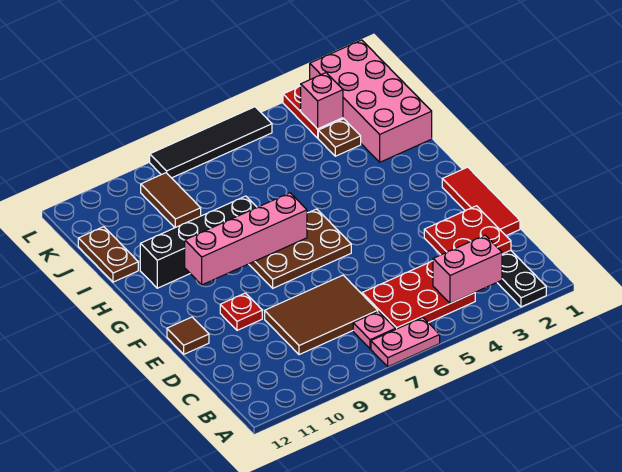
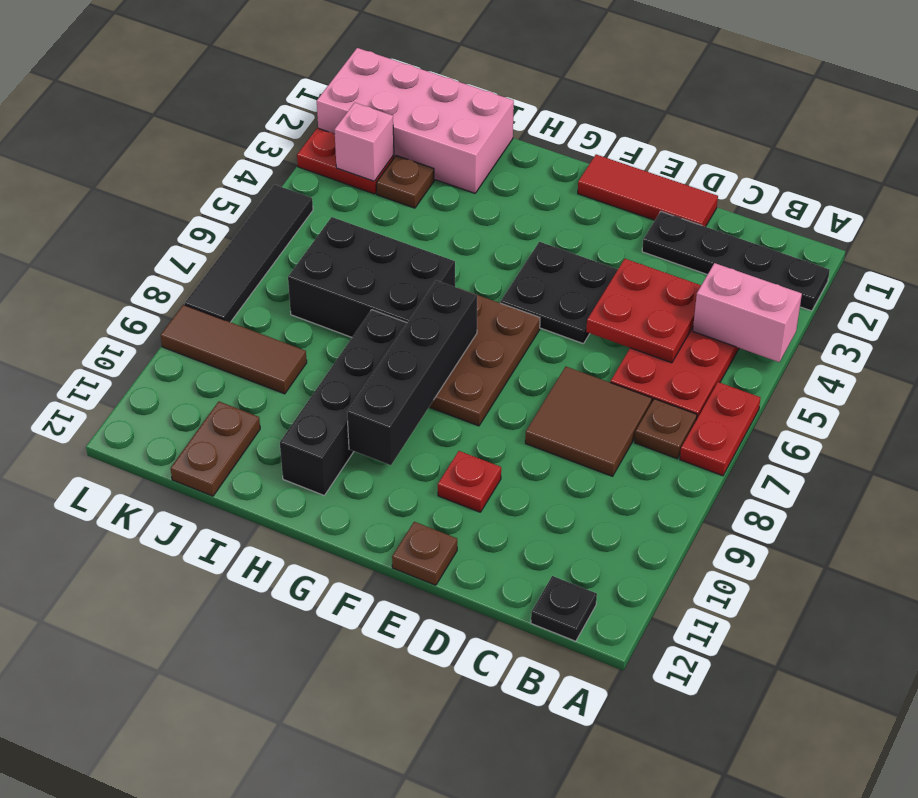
pink 1x2 plate [371,317,440,367] -> red 1x2 plate [680,382,761,476]
pink 1x2 brick [433,235,502,303] -> pink 1x2 brick turned to [693,263,802,362]
pink 1x1 plate [353,311,395,349] -> brown 1x1 plate [635,399,697,459]
none -> black 1x1 plate [531,576,597,641]
red 2x2 plate [424,206,511,255] -> red 2x2 plate moved to [586,259,701,363]
brown 2x3 tile [265,275,378,355] -> brown 2x2 tile [525,367,652,476]
none -> black 2x2 plate [500,242,618,344]
brown 1x1 tile [167,317,209,354] -> brown 1x1 plate [392,522,457,585]
pink 1x4 brick [185,193,307,285] -> black 1x4 brick [347,280,477,465]
none -> black 2x3 brick [288,217,455,337]
brown 1x2 plate [78,227,138,282] -> brown 1x2 plate turned to [171,402,260,496]
brown 1x2 tile [141,173,201,228] -> brown 1x3 tile [161,305,307,394]

